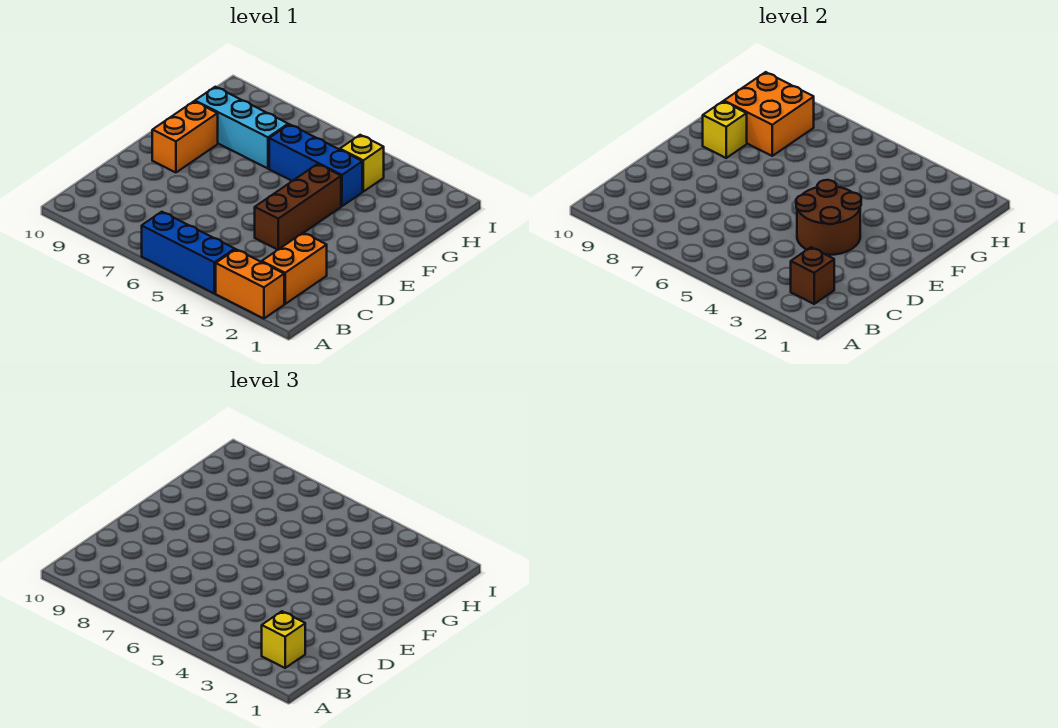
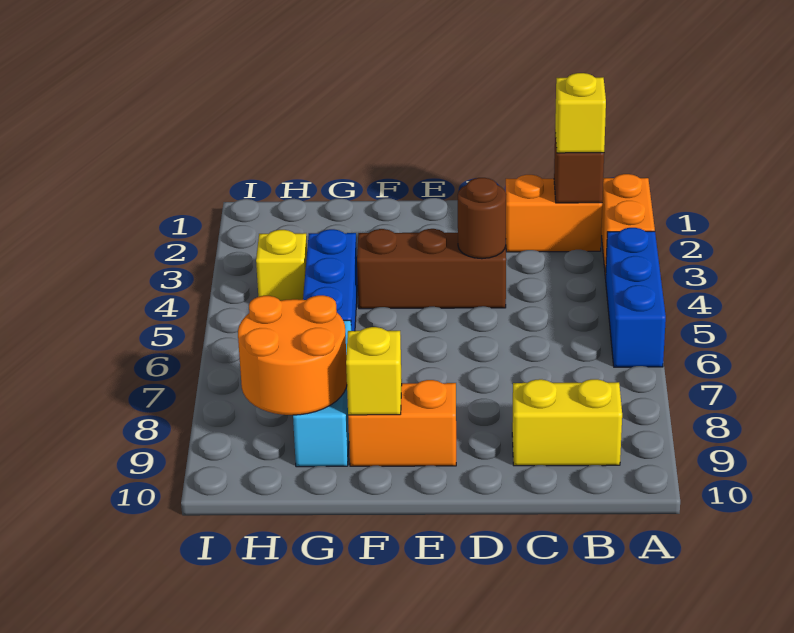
none -> yellow 1x2 brick [512,379,622,466]
brown 2x2 round brick [796,180,861,255] -> brown 1x1 round brick [458,178,506,259]
orange 2x2 brick [724,72,814,156] -> orange 2x2 round brick [238,295,347,415]

